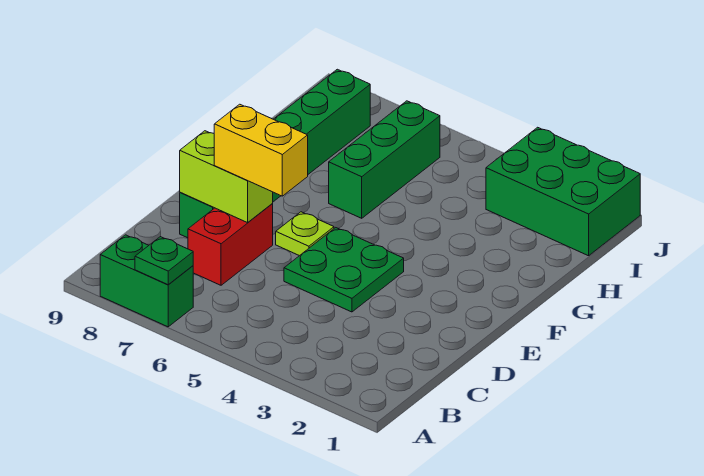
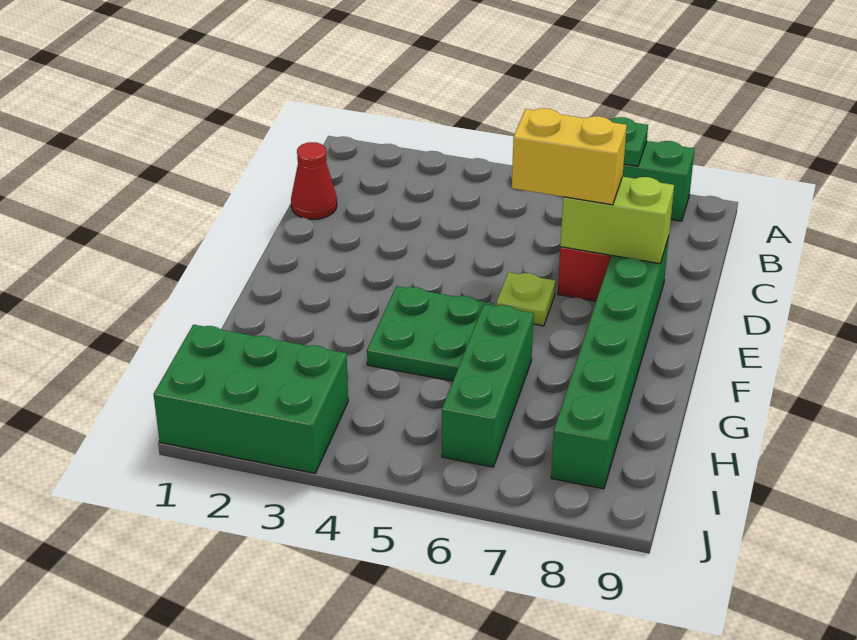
none -> red 1x1 cone [291,142,337,219]
green 2x2 plate [284,228,404,312] -> green 2x2 plate moved to [367,286,493,381]

